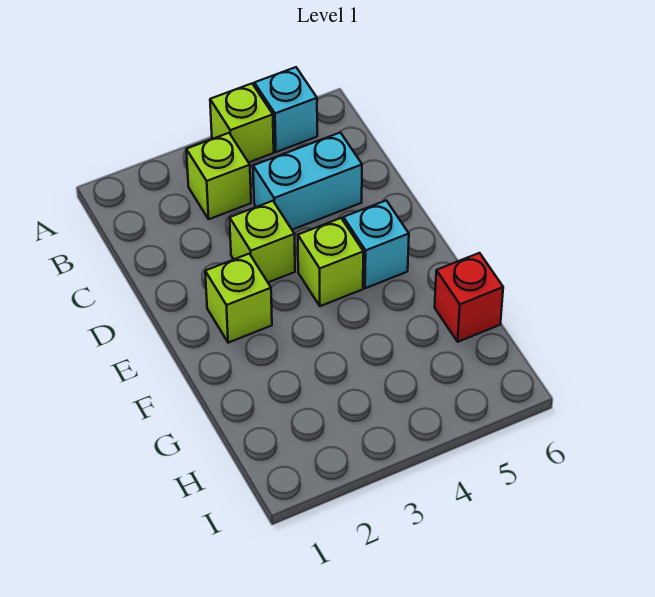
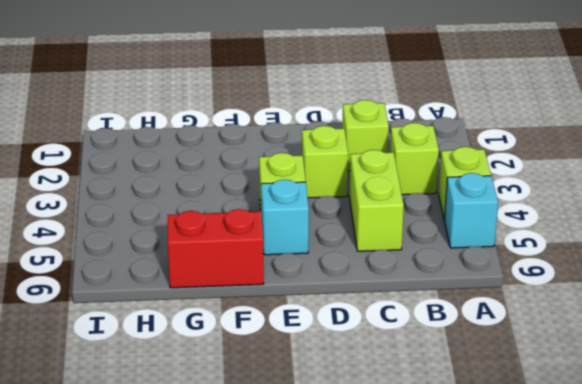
cyan 1x2 brick [253,133,362,230] -> lime 1x2 brick [349,150,404,251]
lime 1x1 brick [205,254,272,343] -> lime 1x1 brick moved to [342,100,389,171]
red 1x1 brick [435,253,503,342] -> red 1x2 brick [168,209,264,288]

